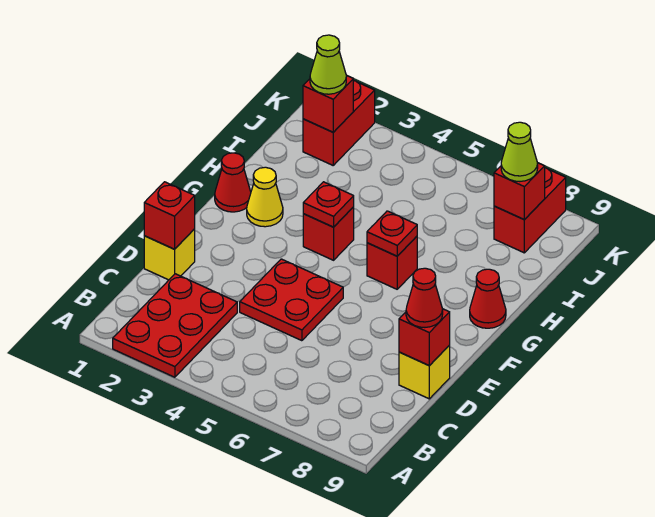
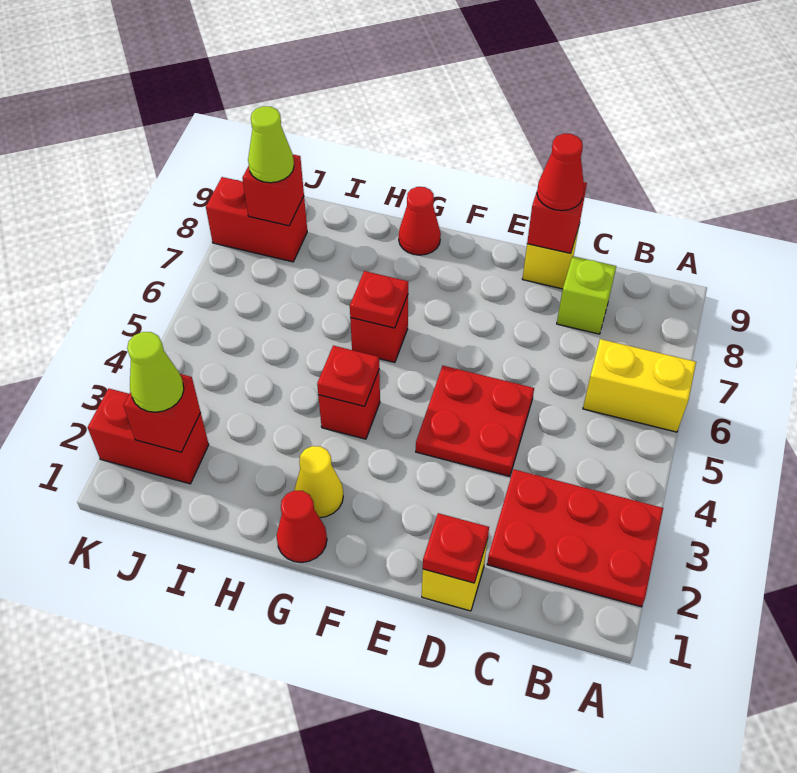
none -> yellow 1x2 brick [583,339,696,432]
none -> lime 1x1 brick [557,256,616,334]
red 1x1 brick [144,182,195,249] -> red 1x1 plate [423,513,489,583]

